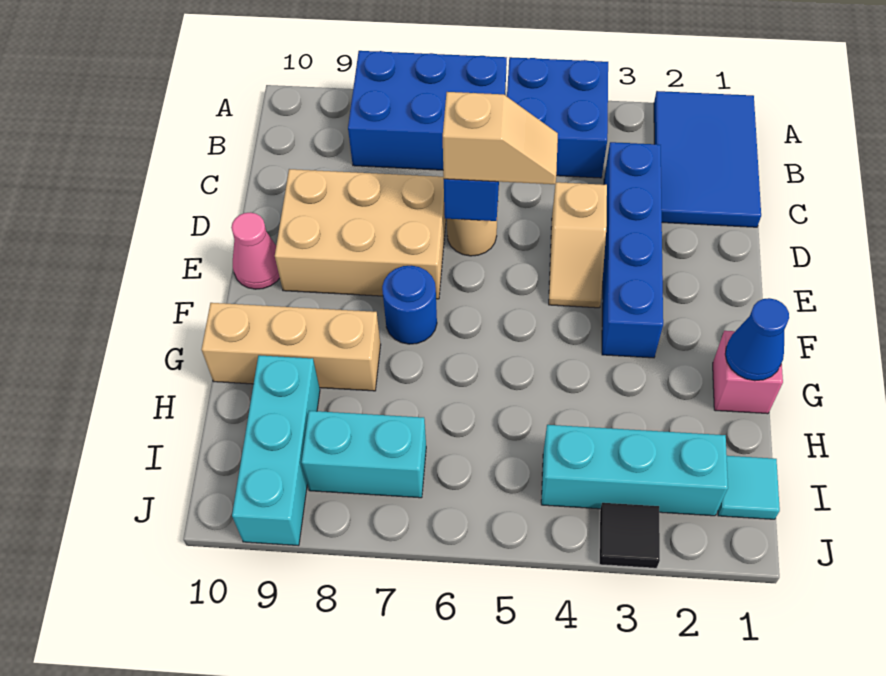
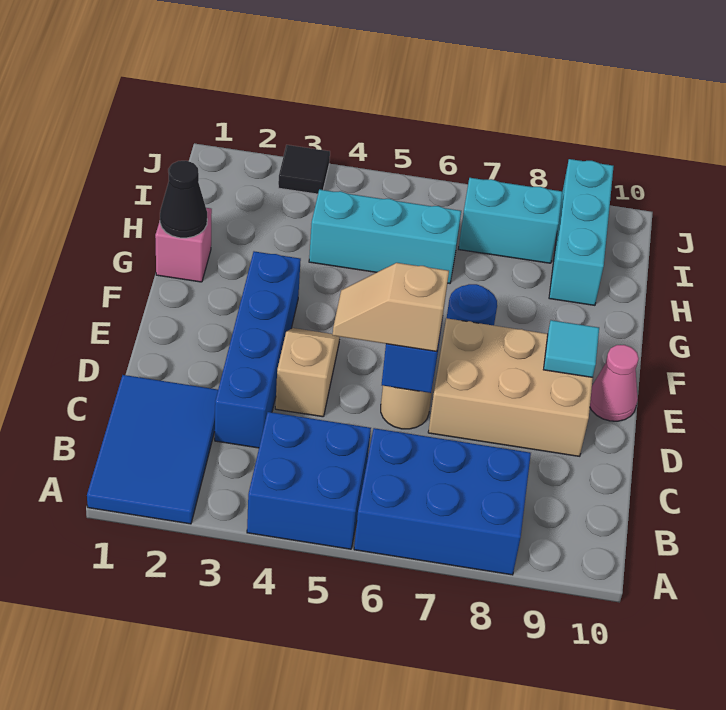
blue 1x1 cone [725,298,789,381] -> black 1x1 cone [160,161,207,238]
tan 1x3 brick [202,303,381,391] -> none
cyan 1x1 tile [718,456,780,519] -> cyan 1x1 tile moved to [543,320,599,377]
cyan 1x3 brick [541,425,728,516] -> cyan 1x3 brick moved to [309,189,461,283]

